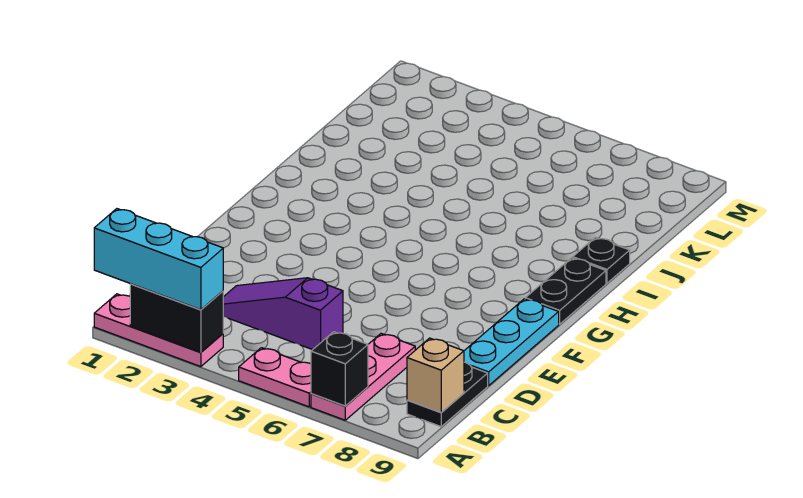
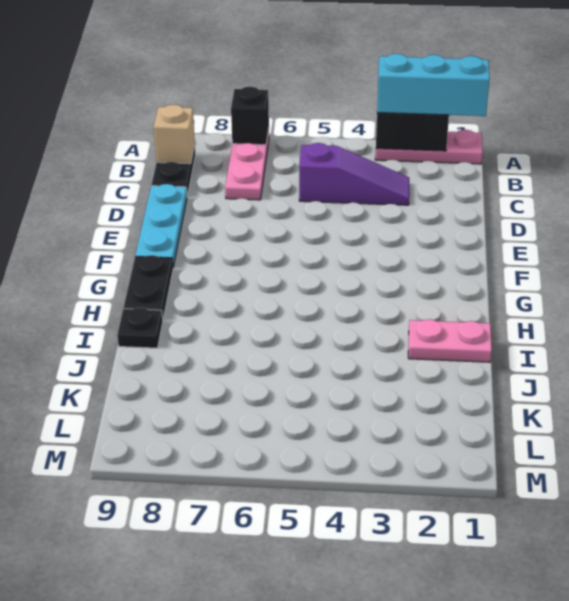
pink 1x2 plate [239,348,311,407] -> pink 1x2 plate moved to [408,319,492,362]

